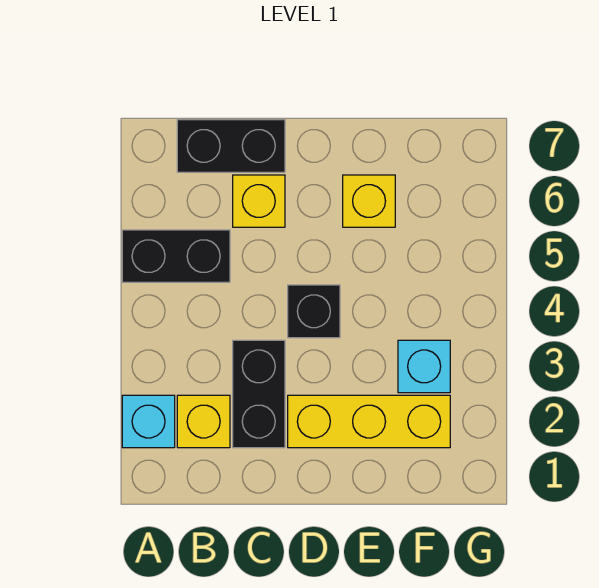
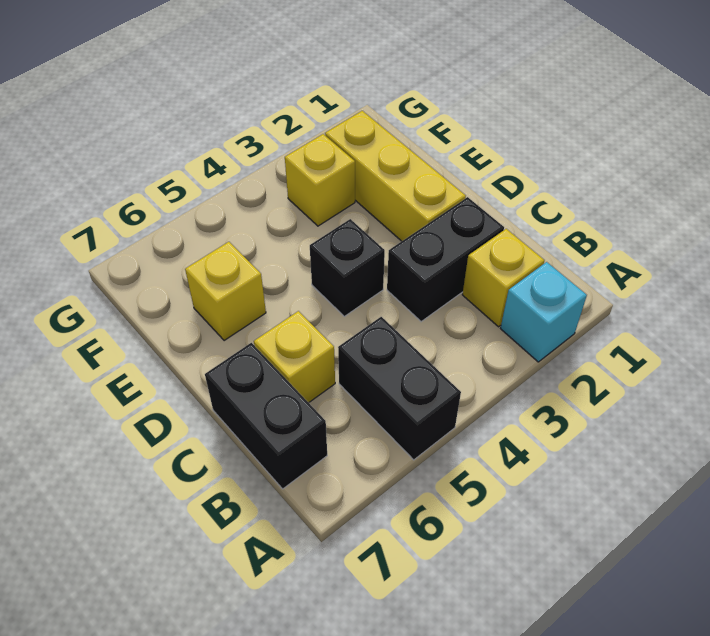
cyan 1x1 brick [398,340,450,393] -> yellow 1x1 brick [285,134,355,226]

